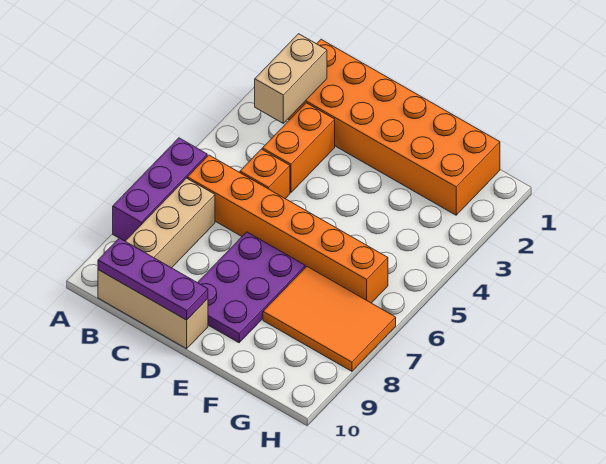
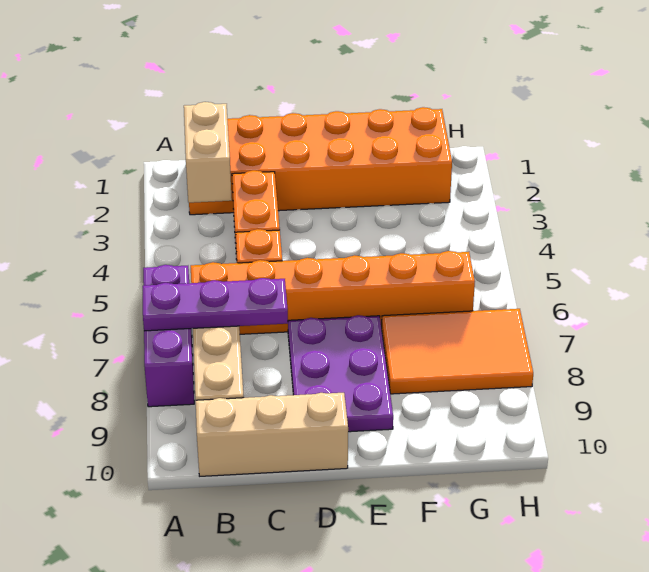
purple 1x3 plate [98,238,208,320] -> purple 1x3 plate moved to [143,278,288,331]

